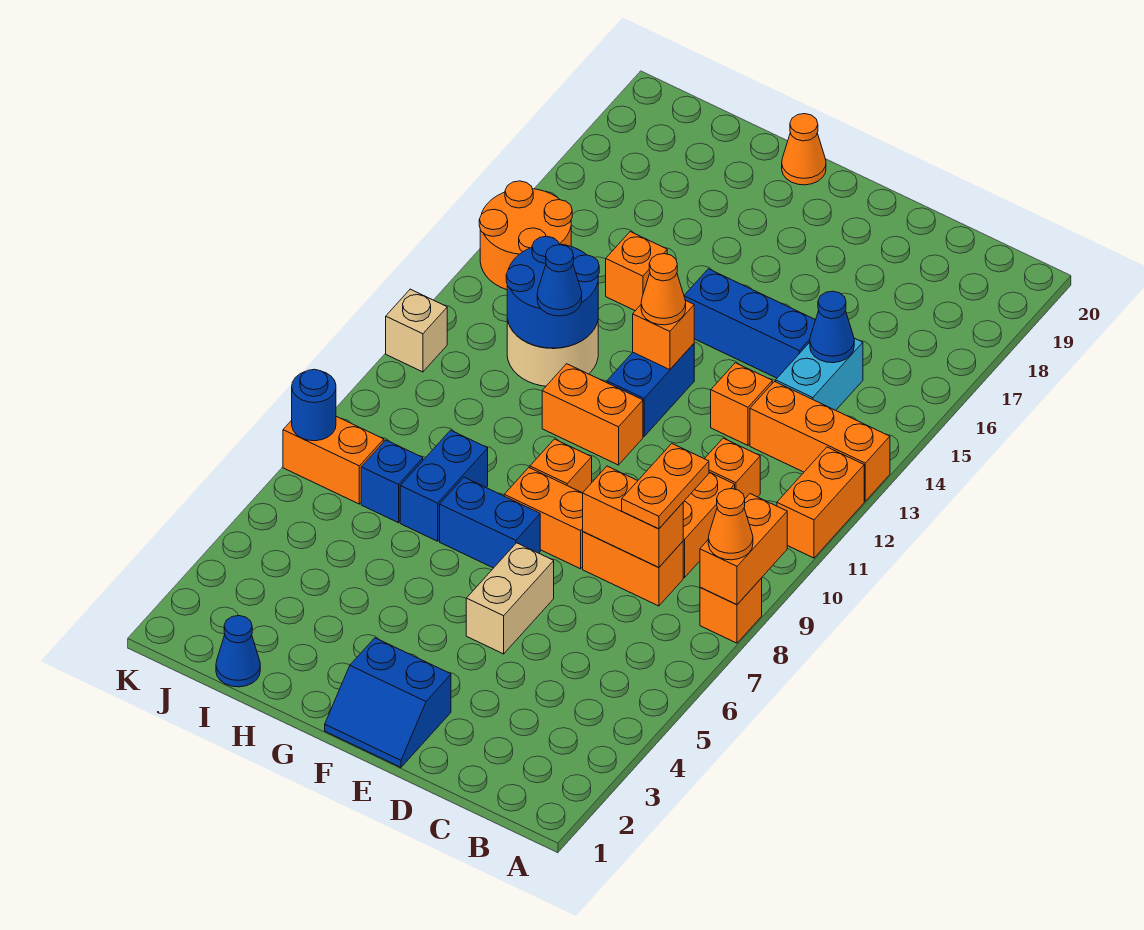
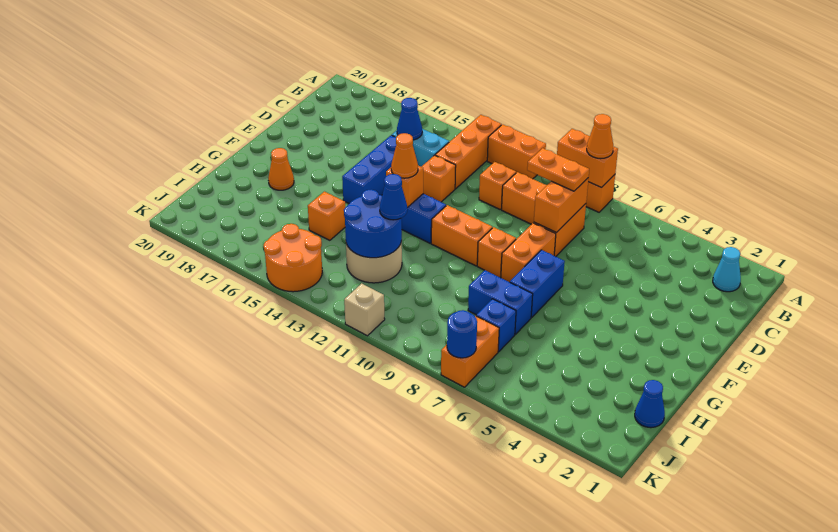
none -> cyan 1x1 cone [713,247,741,292]
blue 2x2 slope [325,638,451,767] -> none
tan 1x2 brick [466,543,554,654] -> none
orange 1x2 brick [542,364,643,465] -> orange 1x2 brick turned to [431,205,492,266]
orange 1x1 cone [782,114,826,185] -> orange 1x1 cone moved to [268,148,294,190]

